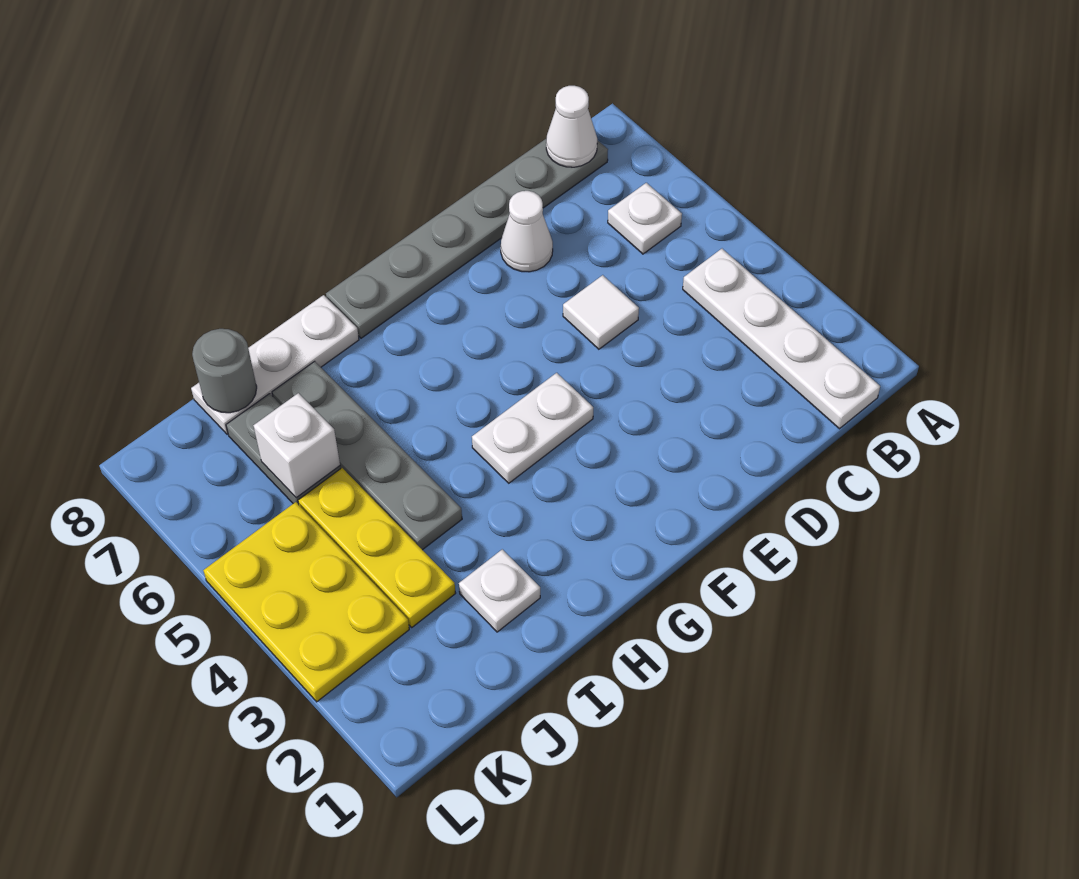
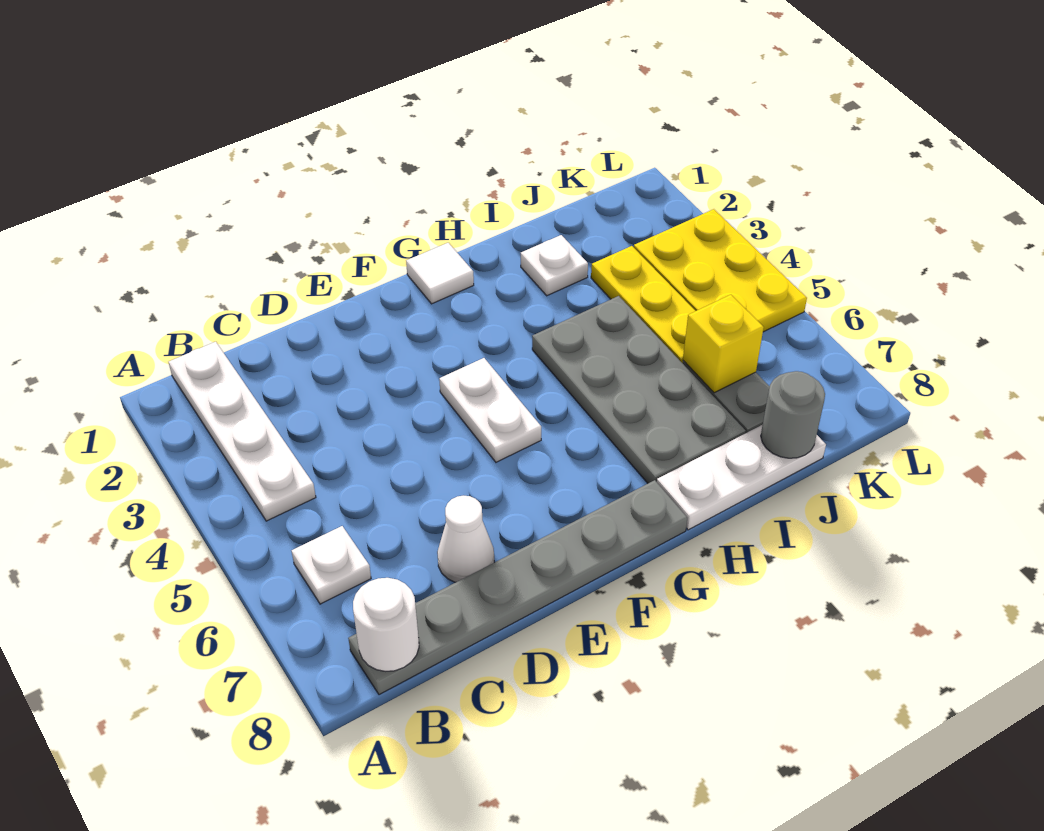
white 1x1 cone [546,86,597,167] -> white 1x1 round brick [353,578,419,671]
white 1x1 tile [563,275,639,349] -> white 1x1 tile moved to [406,243,474,304]
white 1x2 plate [472,373,593,483] -> white 1x2 plate turned to [439,358,541,462]
grey 1x4 plate [272,361,462,550] -> grey 2x4 plate [532,296,746,483]
white 1x1 brick [253,393,340,498] -> yellow 1x1 brick [683,295,764,393]

